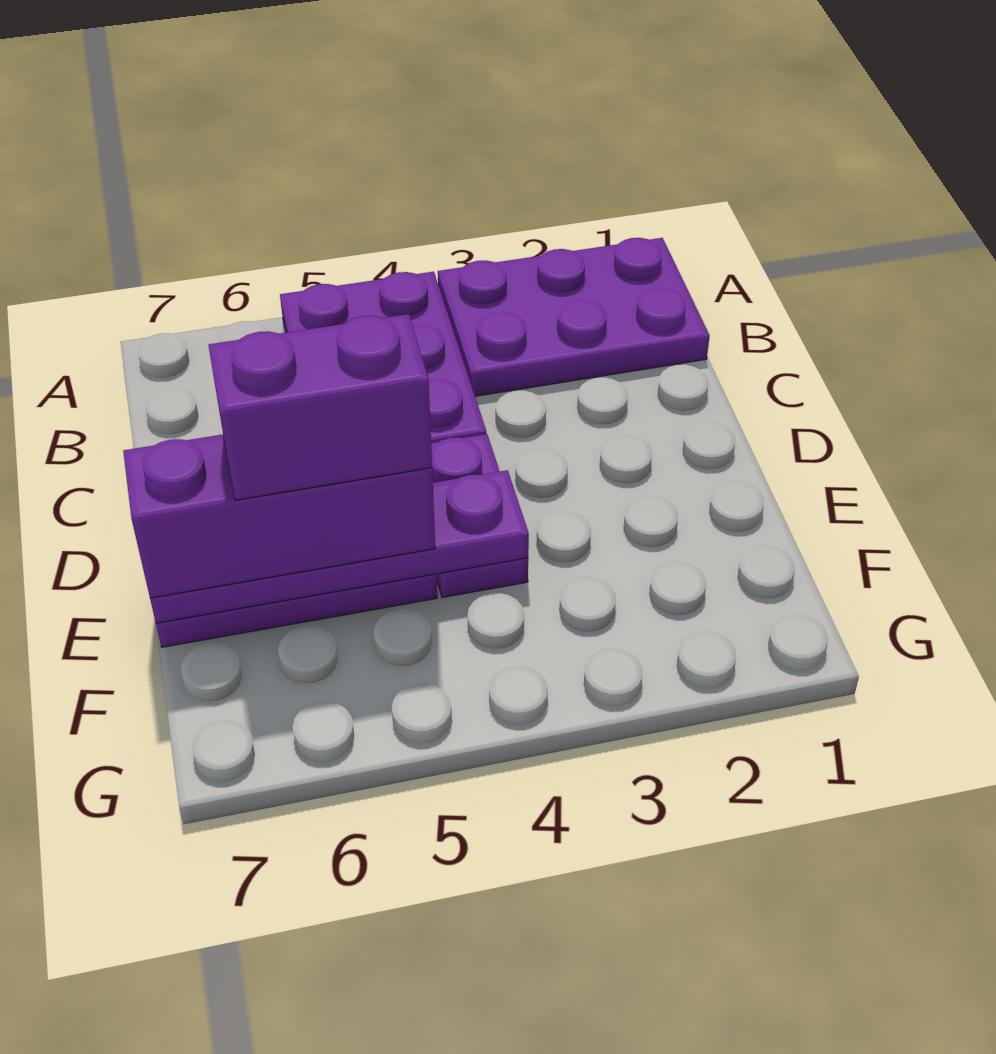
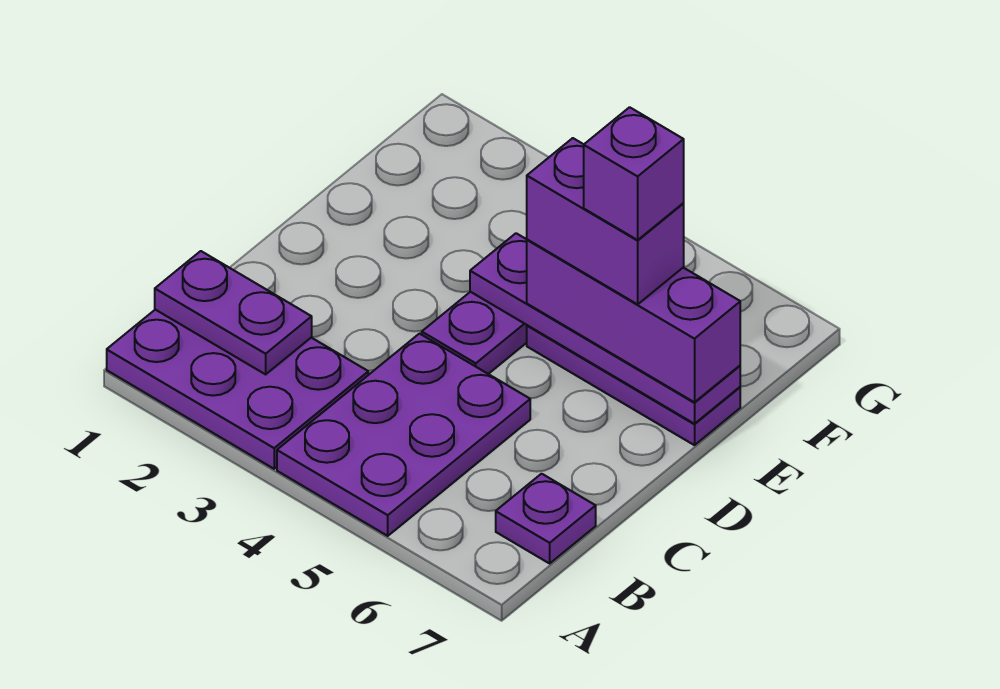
none -> purple 1x2 plate [155,251,312,374]
none -> purple 1x1 plate [496,474,596,563]
none -> purple 1x1 brick [584,107,684,240]

